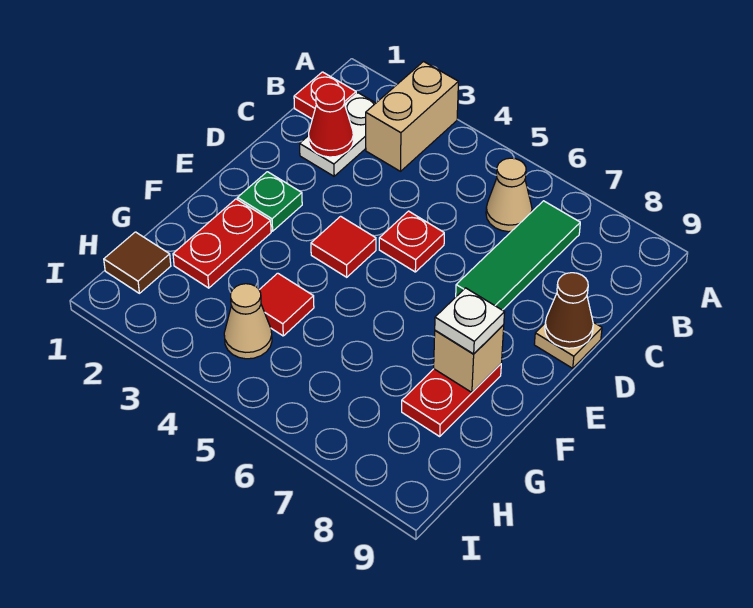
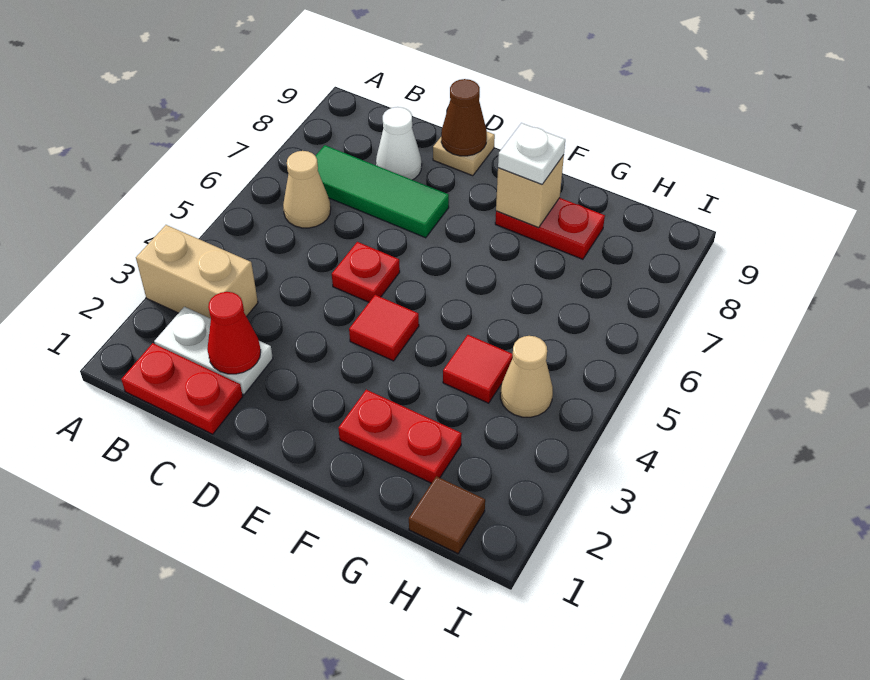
red 1x1 plate [294,72,356,119] -> red 1x2 plate [121,343,243,434]
none -> white 1x1 cone [376,107,422,180]
green 1x1 plate [238,172,302,231] -> none

